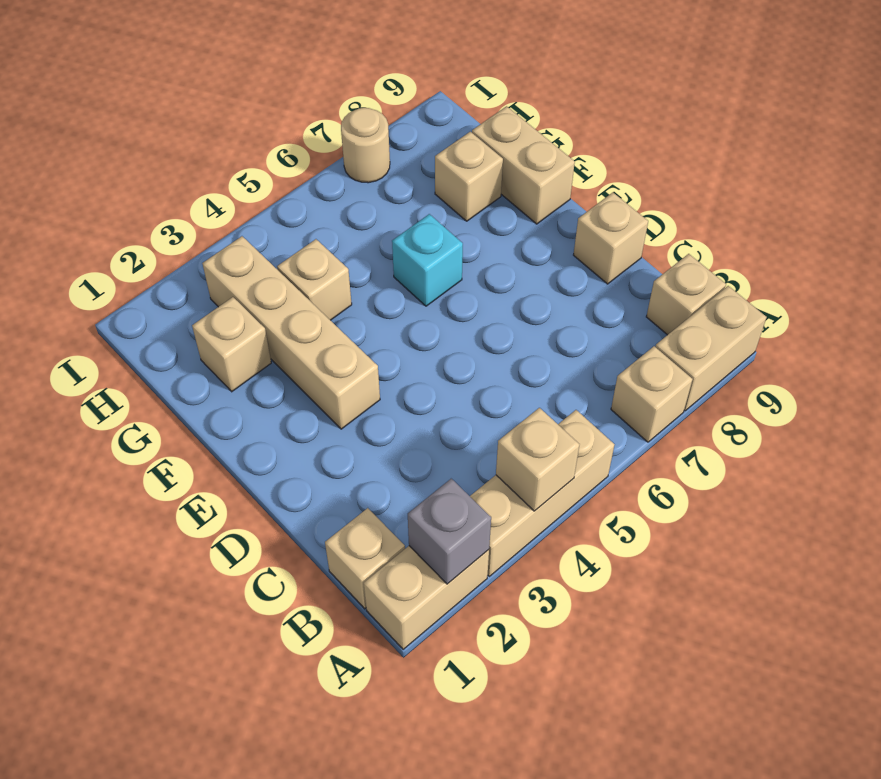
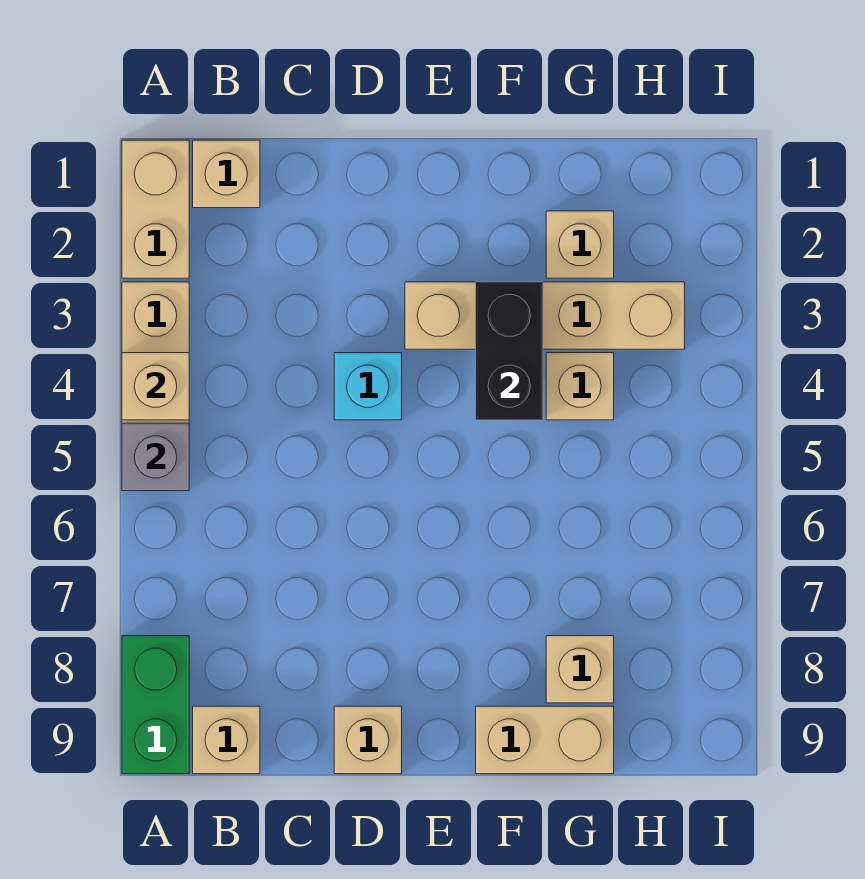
grey 1x1 brick [408,479,491,584] -> grey 1x1 brick moved to [122,423,189,491]
tan 1x1 brick [611,346,693,442] -> none
tan 1x2 brick [655,286,766,411] -> green 1x2 brick [122,636,189,774]
none -> black 1x2 brick [476,282,543,420]
cyan 1x1 brick [392,214,463,306] -> cyan 1x1 brick moved to [334,353,402,420]
tan 1x1 round brick [341,108,390,183] -> none

